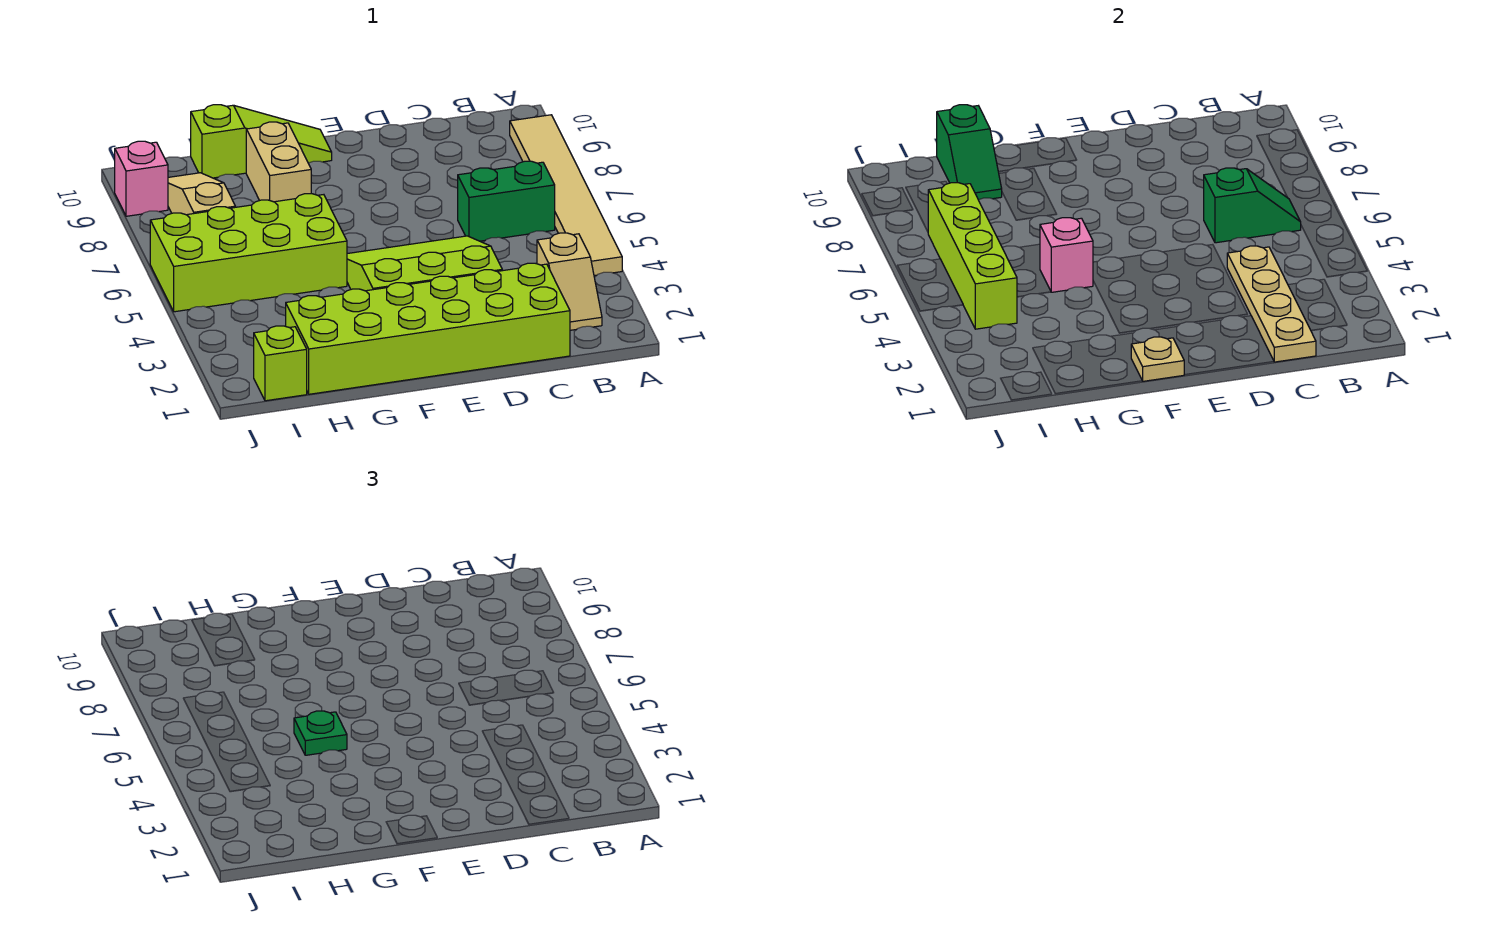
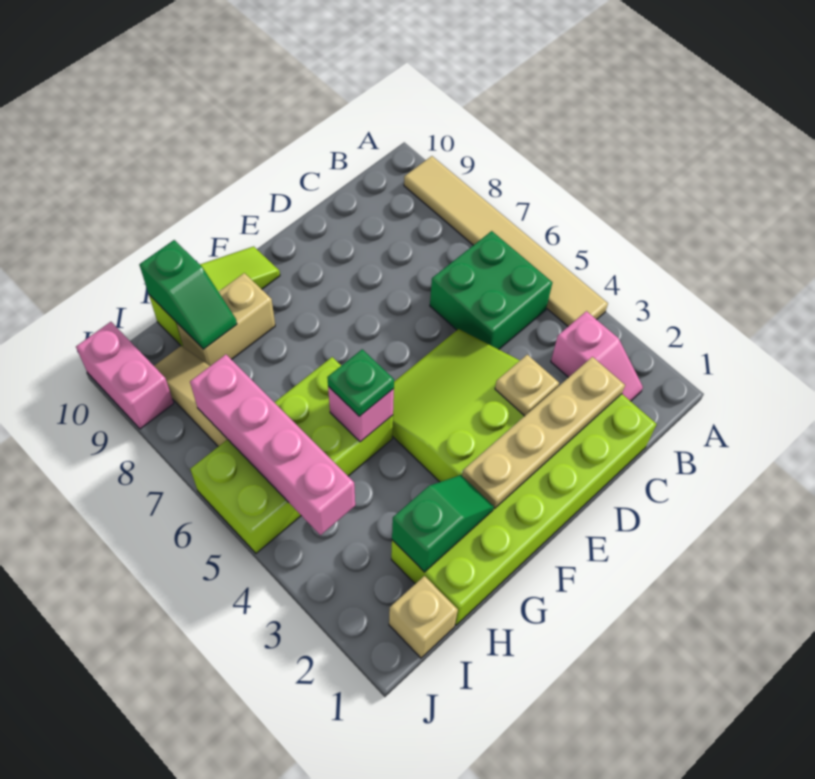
tan 1x2 slope [537,233,602,330] -> pink 1x2 slope [551,311,643,401]
green 1x2 brick [458,161,555,241] -> green 2x2 brick [430,231,552,349]
green 1x2 slope [1204,168,1301,243] -> green 1x2 slope moved to [392,475,494,572]
tan 1x4 plate [1227,246,1316,362] -> tan 1x4 plate turned to [462,357,625,508]
tan 1x1 plate [1131,337,1184,381] -> tan 1x1 plate moved to [495,355,559,416]
tan 1x2 brick [246,122,311,202] -> tan 1x2 brick turned to [177,273,275,366]
lime 1x1 brick [254,326,307,401] -> tan 1x1 brick [389,576,458,658]
lime 1x4 brick [928,183,1017,329] -> pink 1x4 brick [190,355,355,535]
pink 1x1 brick [115,141,168,216] -> pink 1x2 brick [76,322,174,429]

